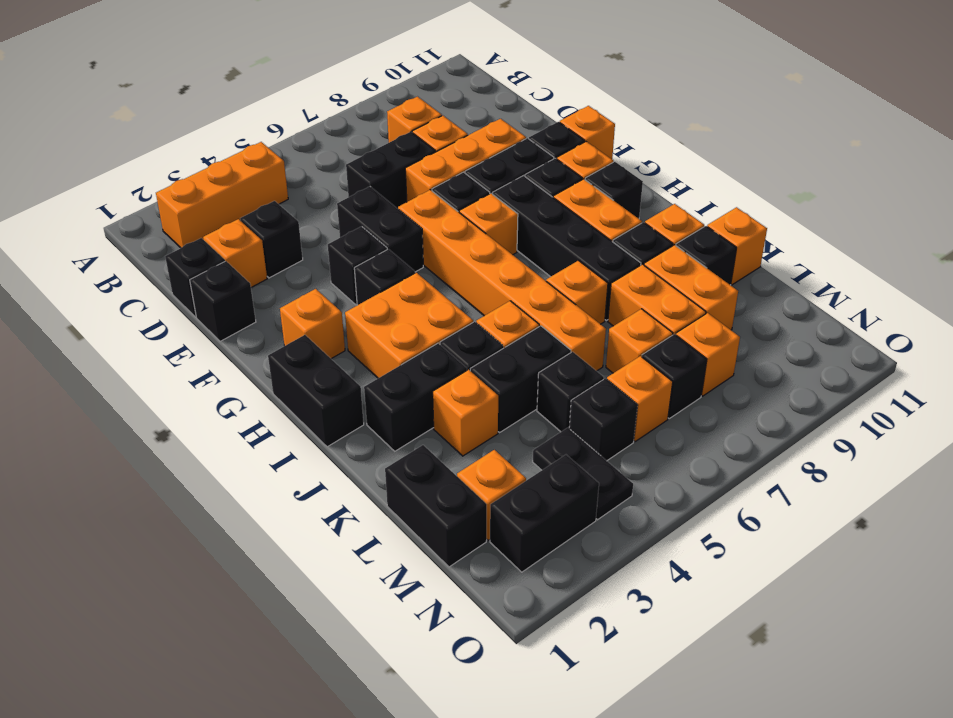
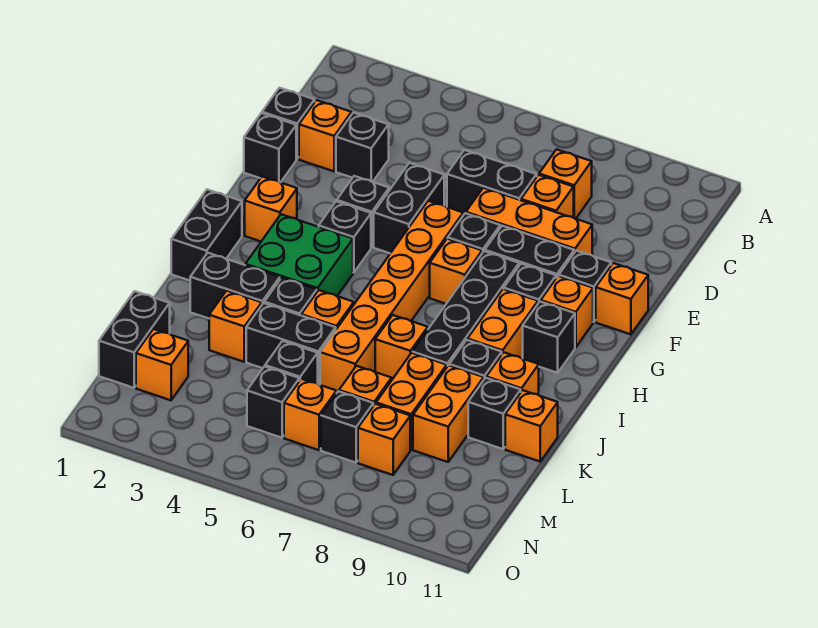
orange 1x3 brick [156,142,288,248] -> none
orange 2x2 brick [345,273,473,378] -> green 2x2 brick [245,214,353,296]
black 1x2 plate [533,428,633,520] -> none
black 1x2 brick [490,455,599,572] -> none

